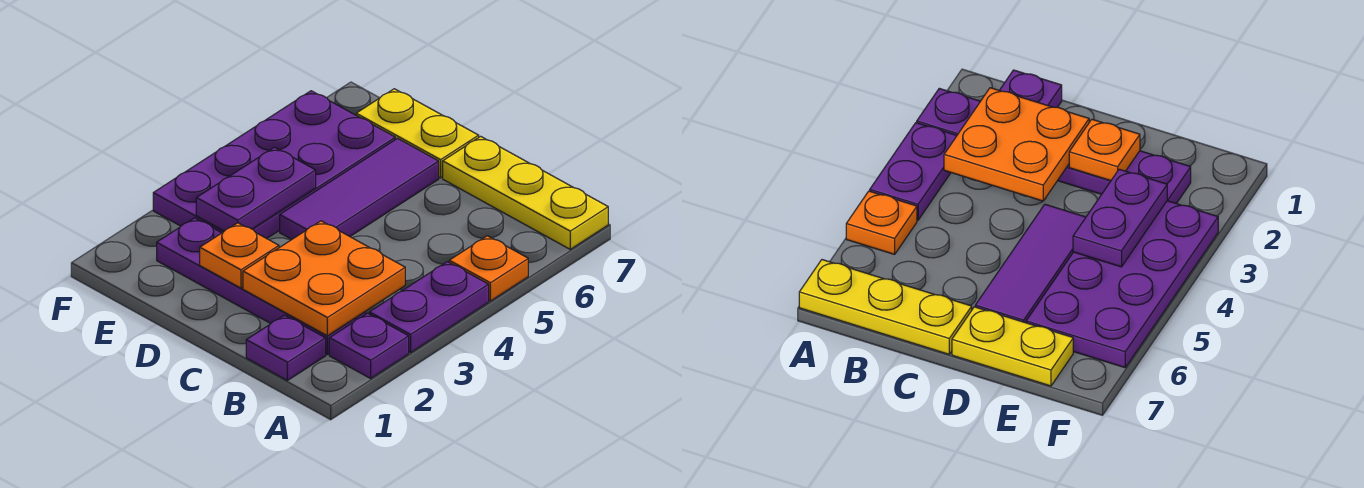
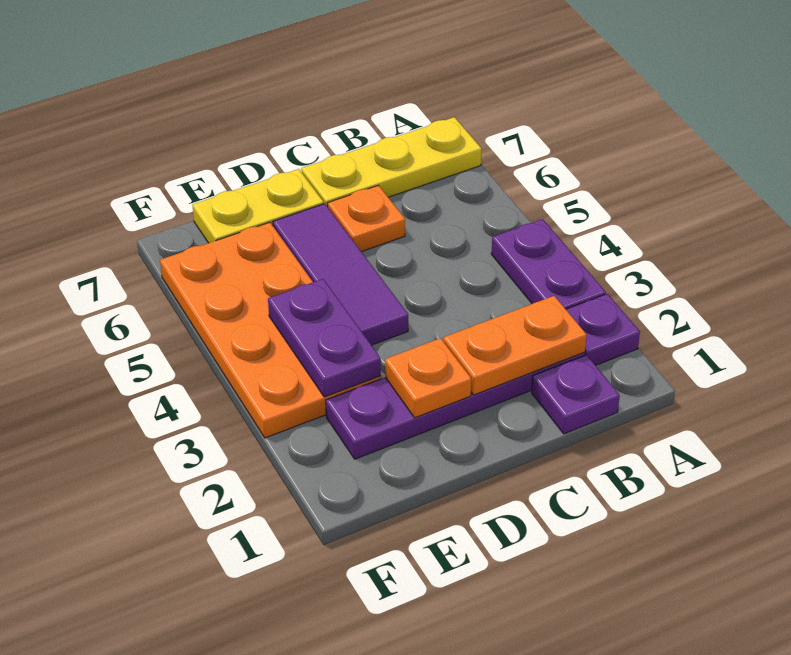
orange 1x1 plate [449,236,528,301] -> orange 1x1 plate moved to [328,185,405,252]
orange 2x2 plate [243,221,405,336] -> orange 1x2 plate [443,296,587,395]
purple 2x4 plate [153,91,395,239] -> orange 2x4 plate [160,222,381,438]

